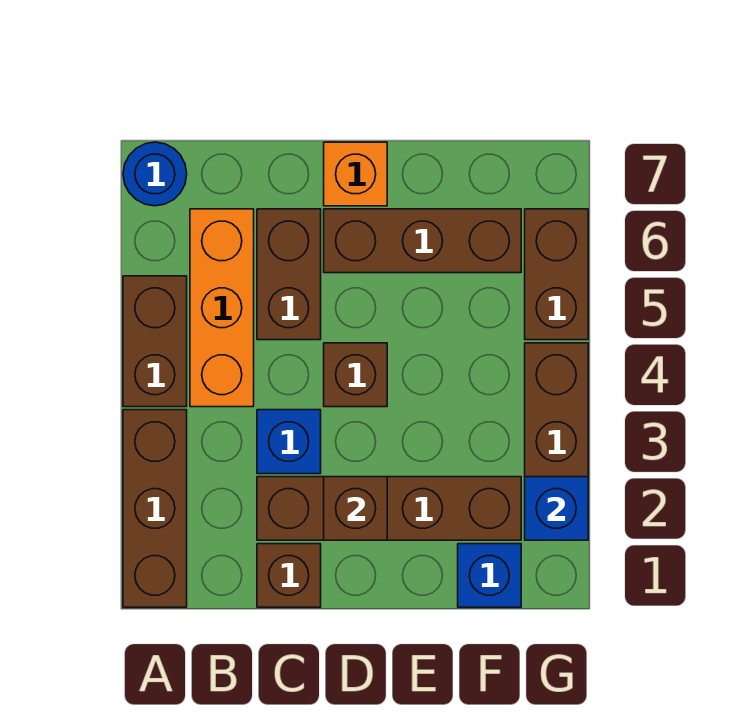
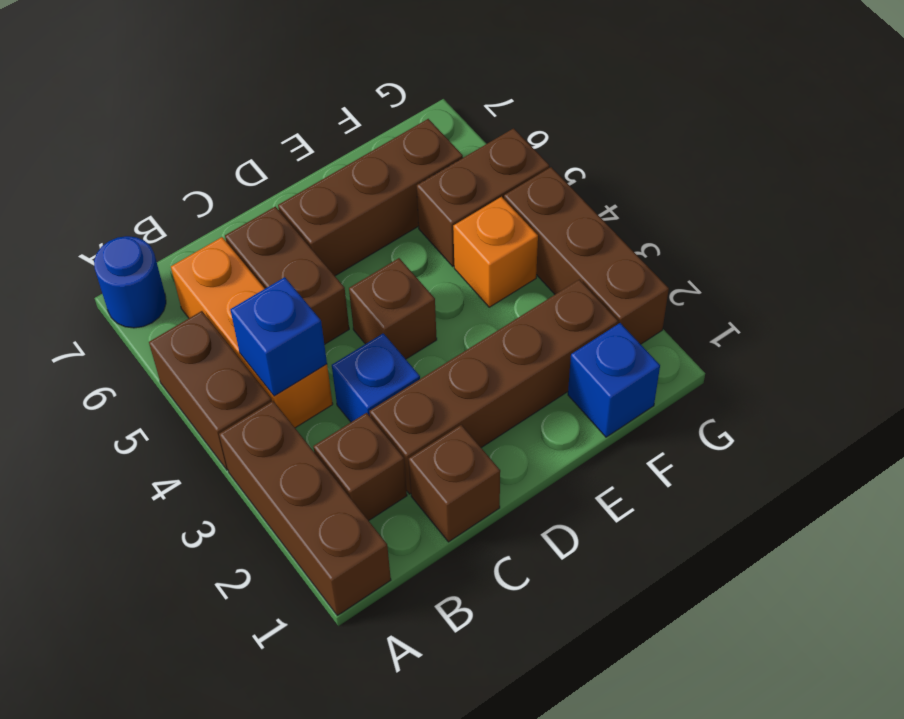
brown 1x1 brick [324,477,387,540] -> brown 1x1 brick moved to [313,413,407,521]
orange 1x1 brick [324,142,387,206] -> orange 1x1 brick moved to [453,197,538,307]
blue 1x1 brick [525,477,588,540] -> blue 1x1 brick moved to [230,277,327,396]
brown 1x2 brick [525,209,588,340] -> brown 1x2 brick turned to [417,128,549,266]

